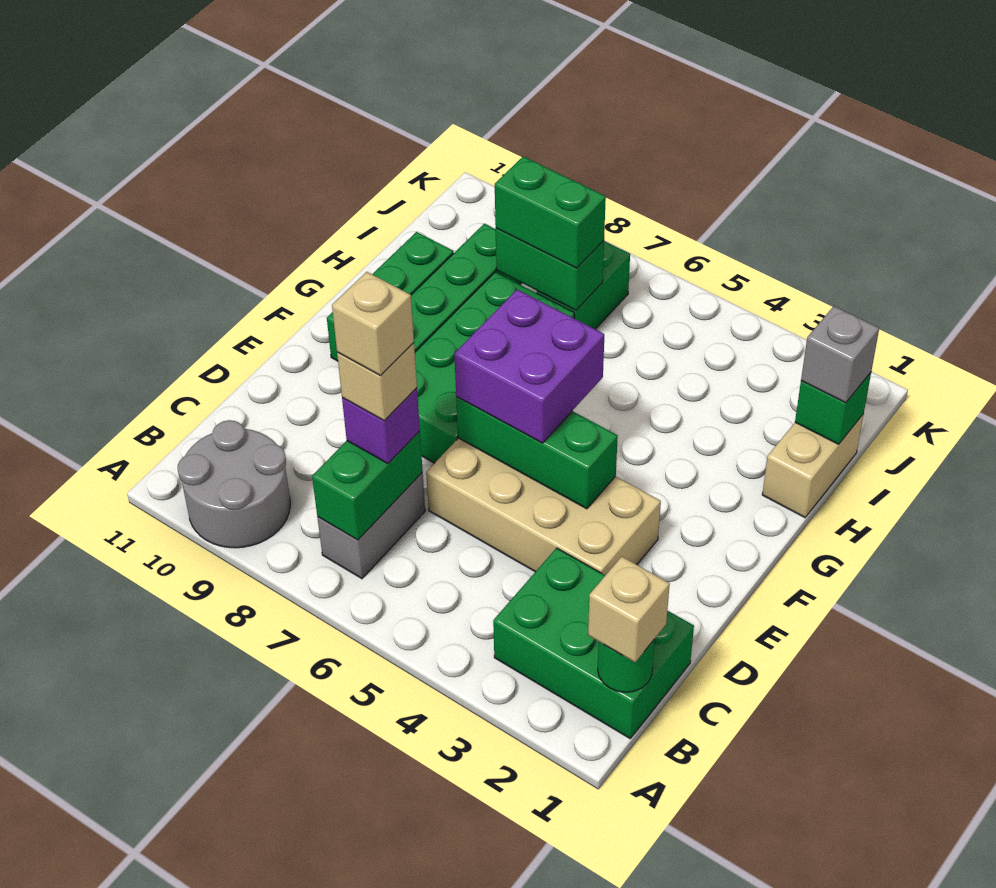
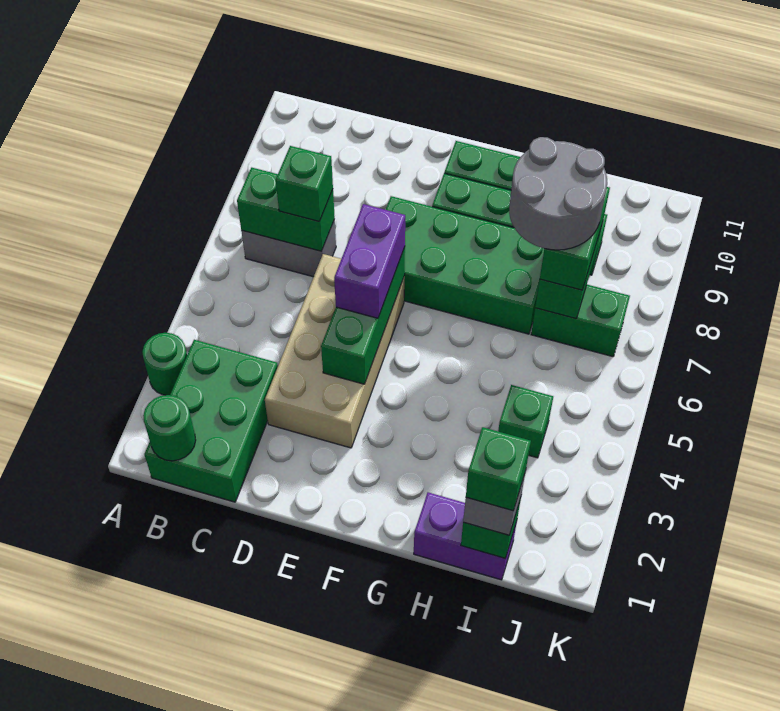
none -> green 1x1 round brick [142,333,187,395]
grey 2x2 round brick [178,420,290,548] -> grey 2x2 round brick moved to [509,137,607,250]
tan 1x1 brick [588,557,670,662] -> none
purple 1x1 brick [342,388,420,464] -> green 1x1 brick [276,146,333,221]
tan 1x1 brick [337,343,417,421] -> none
tan 1x1 brick [332,272,414,376] -> none
purple 2x2 brick [454,290,604,443] -> purple 1x2 brick [334,204,405,318]
tan 1x2 brick [762,414,864,517] -> purple 1x2 brick [414,492,517,580]
none -> green 1x1 brick [466,427,531,511]
none -> green 1x1 brick [498,385,553,458]

